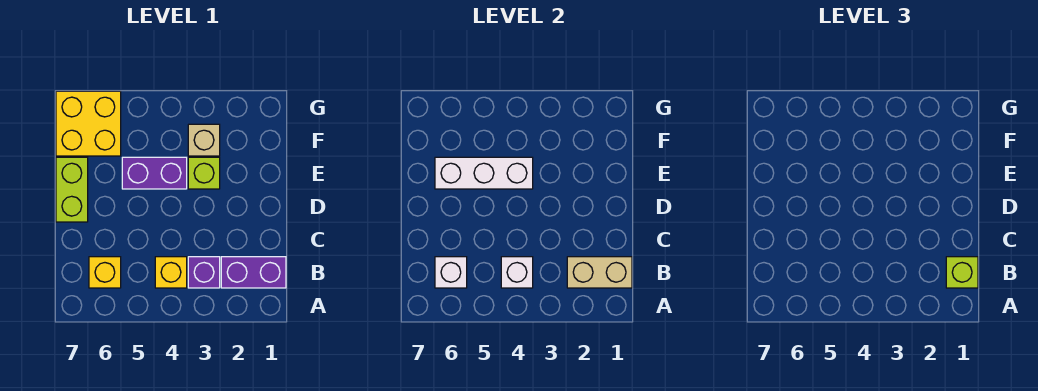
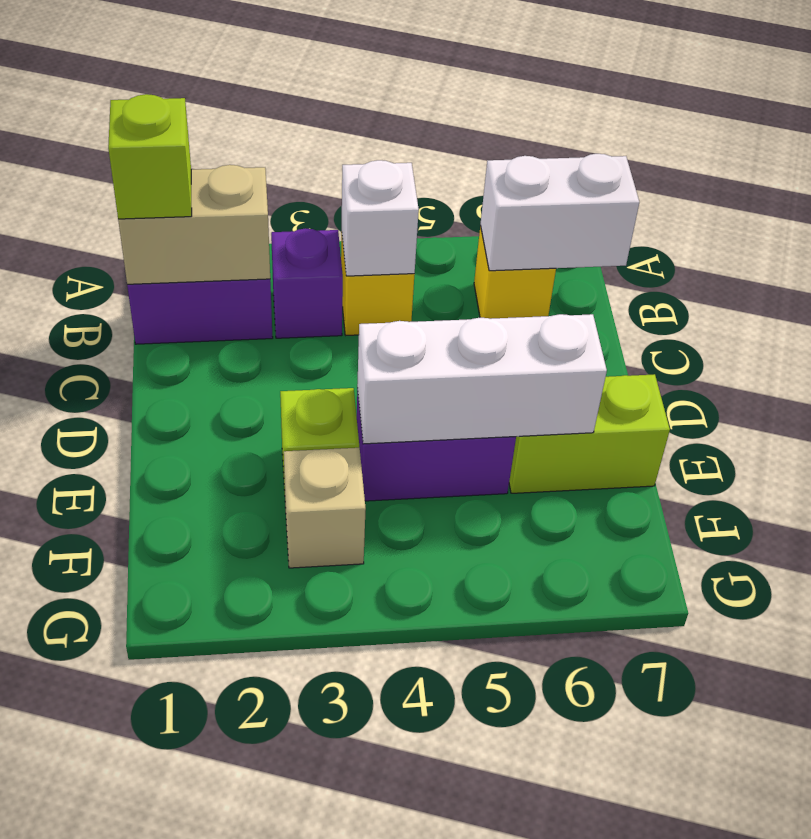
white 1x1 brick [435,257,467,288] -> white 1x2 brick [480,154,639,271]
lime 1x2 brick [56,157,88,222] -> lime 1x2 brick turned to [509,374,670,493]
yellow 2x2 brick [56,91,121,156] -> none

